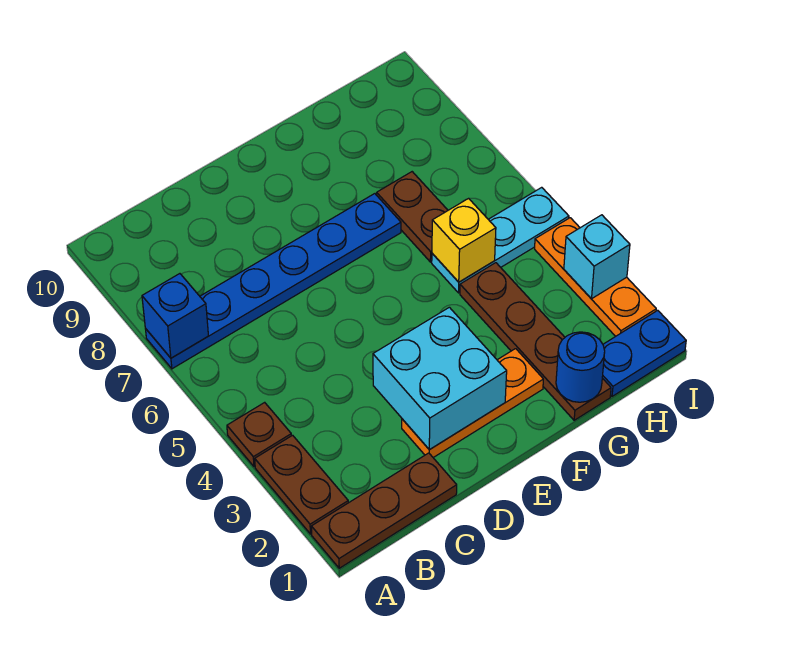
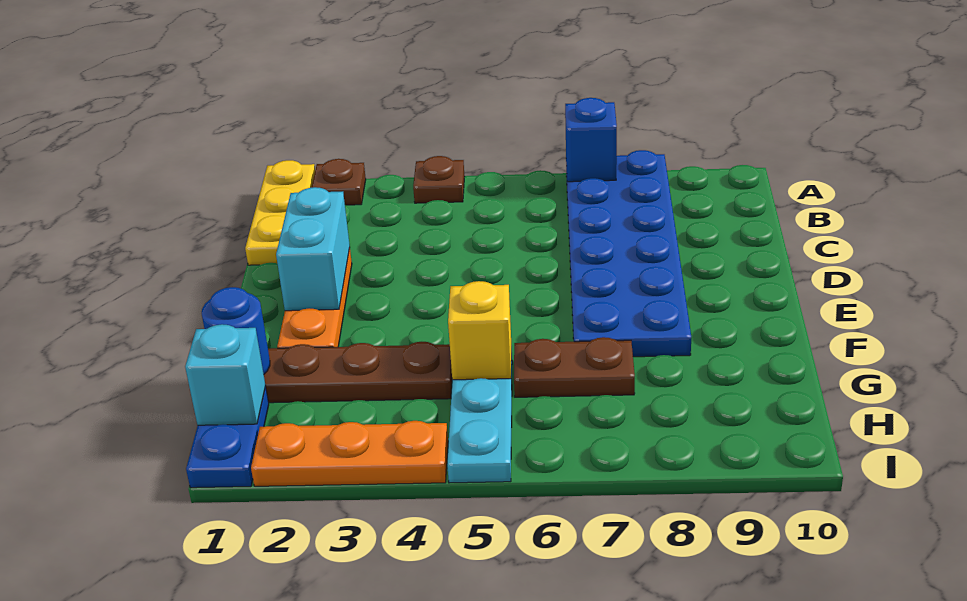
brown 1x3 plate [311,453,457,568] -> yellow 1x3 plate [245,160,315,265]
brown 1x2 plate [255,435,348,534] -> brown 1x1 plate [312,159,366,205]
blue 1x6 plate [146,194,401,369] -> blue 2x6 plate [566,150,691,357]
cyan 2x2 brick [373,307,507,450] -> cyan 1x2 brick [276,187,350,311]
cyan 1x1 brick [564,215,630,299] -> cyan 1x1 brick moved to [185,324,266,425]

